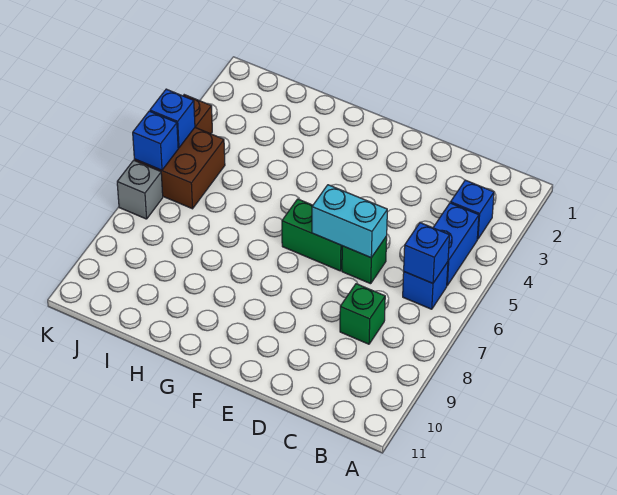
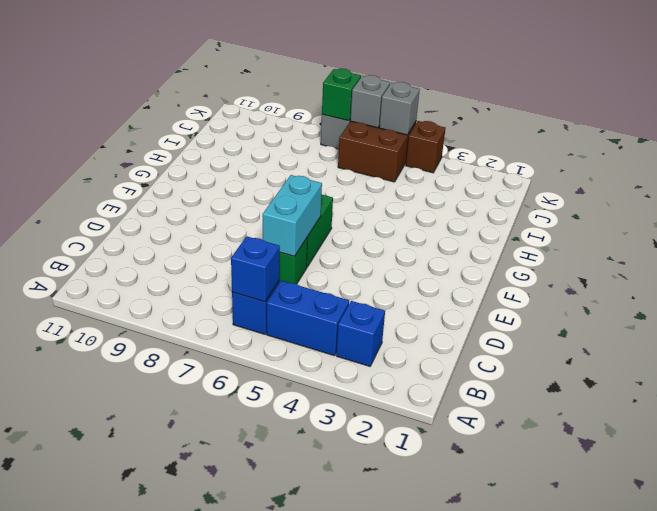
green 1x1 brick [340,284,385,344] -> green 1x1 brick moved to [322,69,361,121]
blue 1x1 brick [150,89,195,148] -> grey 1x1 brick [379,82,420,135]
blue 1x1 brick [133,111,178,170] -> grey 1x1 brick [350,75,390,128]

